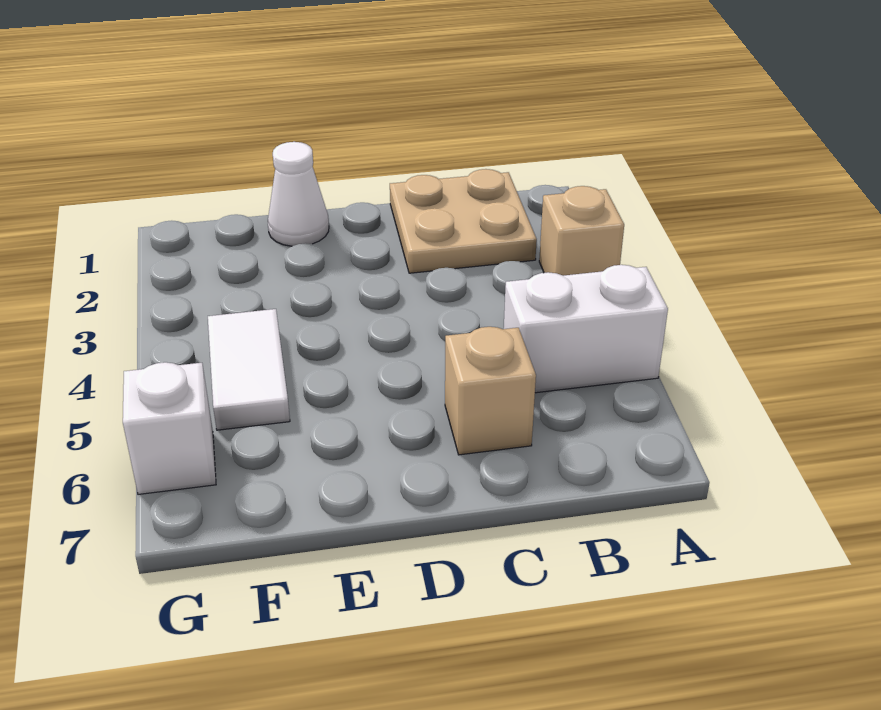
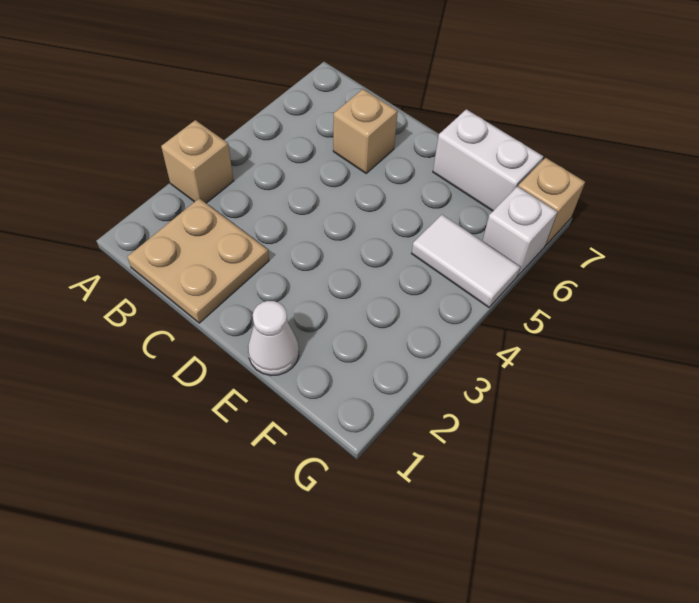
white 1x2 brick [504,265,668,393] -> white 1x2 brick moved to [433,109,543,211]
white 1x2 tile [208,309,290,430] -> white 1x2 tile turned to [412,215,520,307]
none -> tan 1x1 brick [518,158,585,246]

